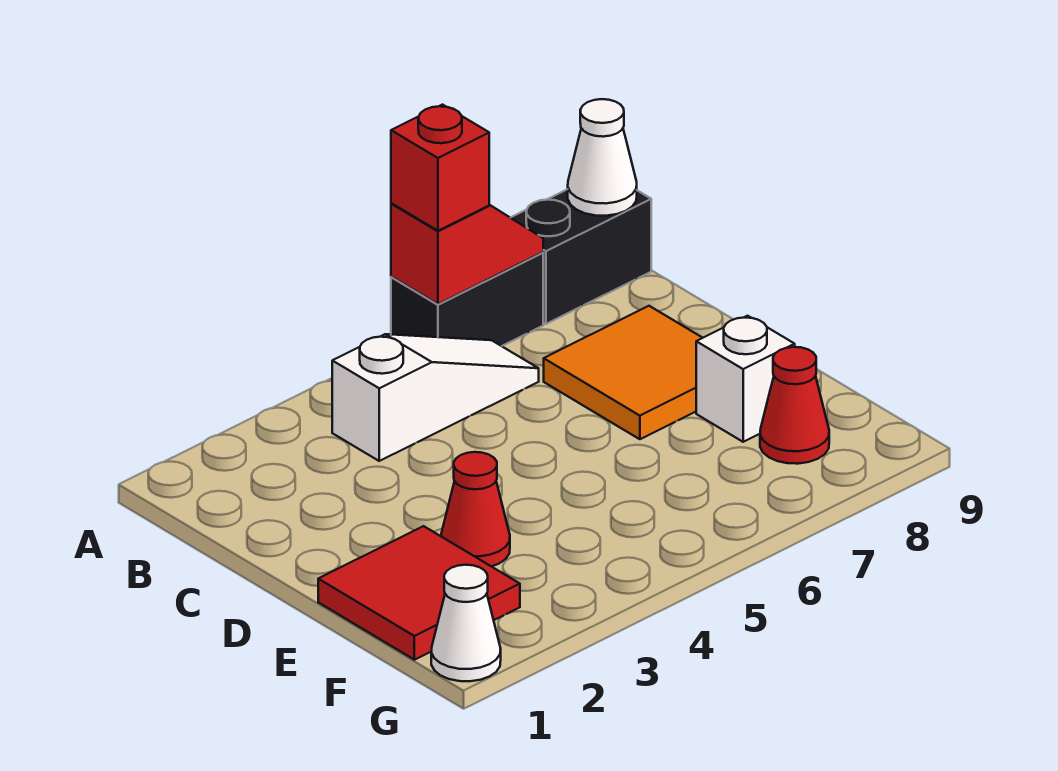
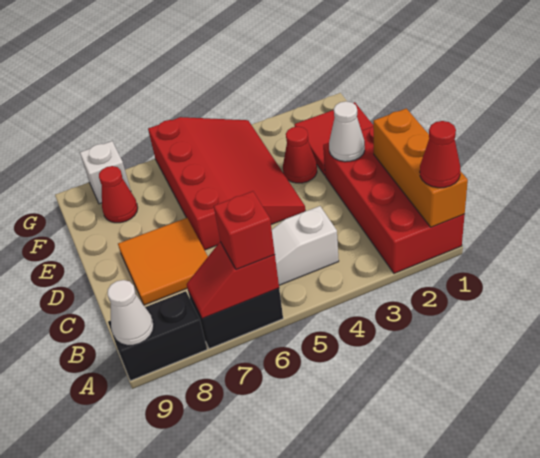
none -> red 2x4 brick [323,126,465,273]
none -> orange 1x3 brick [373,108,468,227]
none -> red 1x1 cone [420,121,461,188]
none -> red 3x4 slope [148,117,305,250]
white 1x1 brick [696,316,795,442] -> white 1x1 brick moved to [80,141,131,204]
white 1x1 cone [431,565,501,681] -> white 1x1 cone moved to [329,101,365,162]

